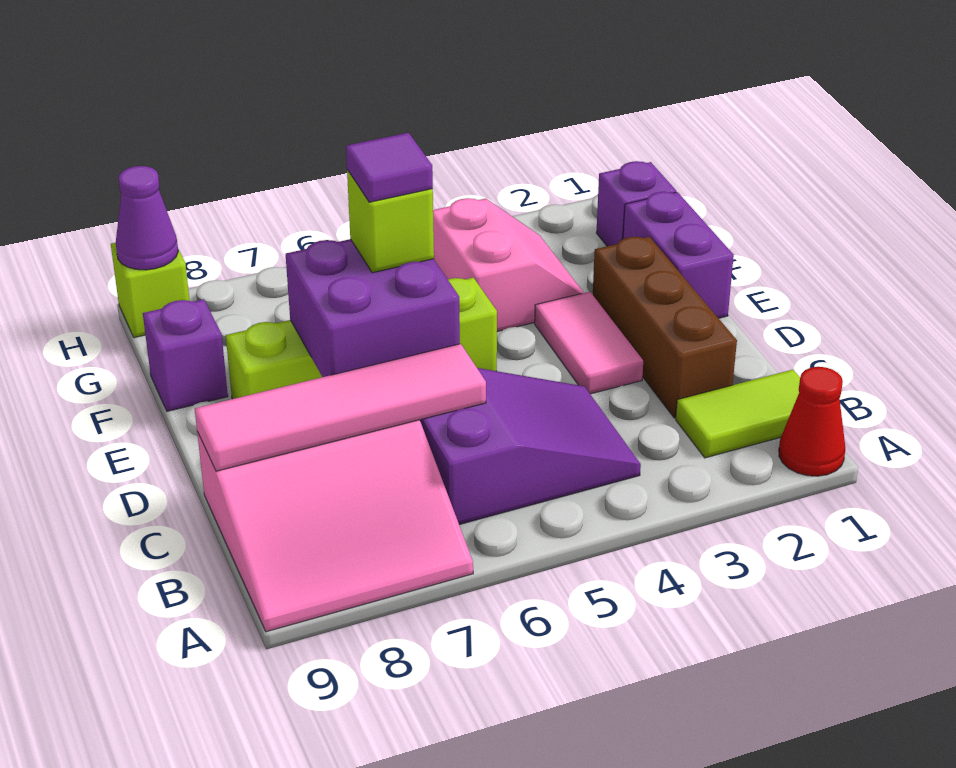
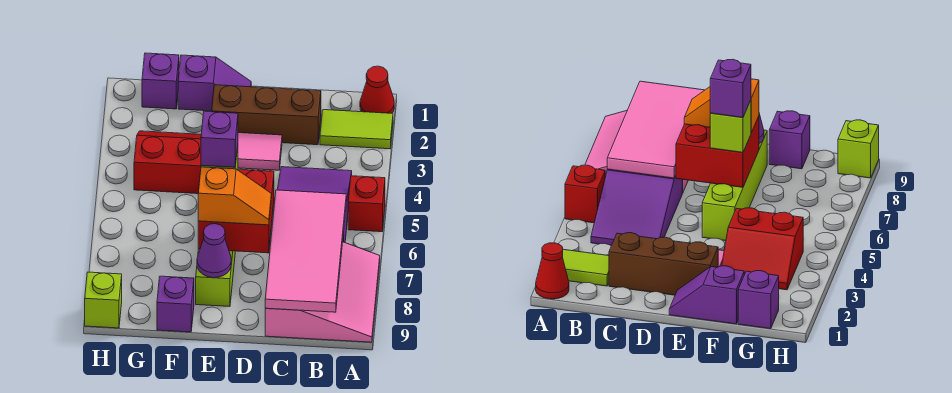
none -> red 1x1 brick [348,176,385,232]
lime 1x2 tile [676,370,800,458] -> lime 1x2 tile turned to [320,110,393,149]
pink 1x4 tile [195,344,486,471] -> pink 2x4 tile [265,190,346,312]
purple 2x2 brick [286,239,460,377] -> red 2x2 brick [198,169,274,253]
none -> orange 1x2 slope [198,167,271,225]
purple 1x2 brick [623,192,734,318] -> purple 1x2 slope [178,55,251,111]
purple 1x1 tile [346,133,433,202] -> purple 1x1 brick [201,111,238,167]
pink 2x2 slope [433,198,584,332] -> red 2x2 slope [134,131,201,194]
purple 1x1 cone [116,166,178,270] -> purple 1x1 cone moved to [197,224,231,278]

